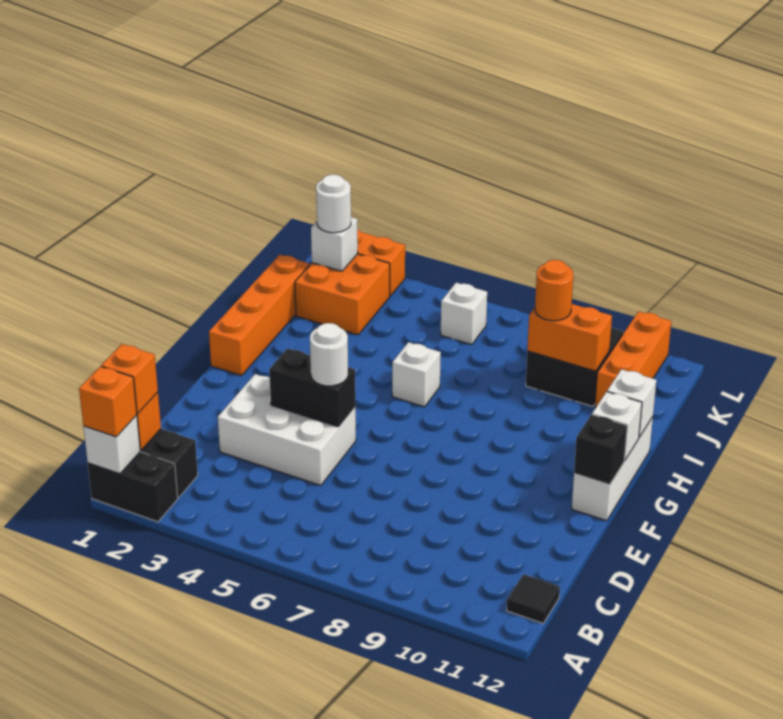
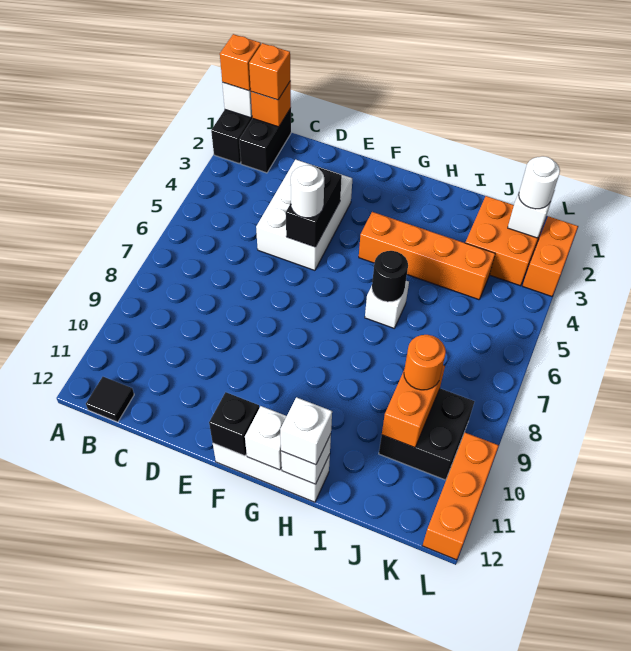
orange 1x4 brick [209,255,310,376] -> orange 1x4 brick moved to [359,212,495,300]
none -> black 1x1 round brick [372,251,408,302]
orange 1x3 brick [595,311,671,407] -> orange 1x3 brick turned to [422,433,499,560]
white 1x1 brick [441,283,487,345] -> white 1x1 brick moved to [280,397,332,465]

